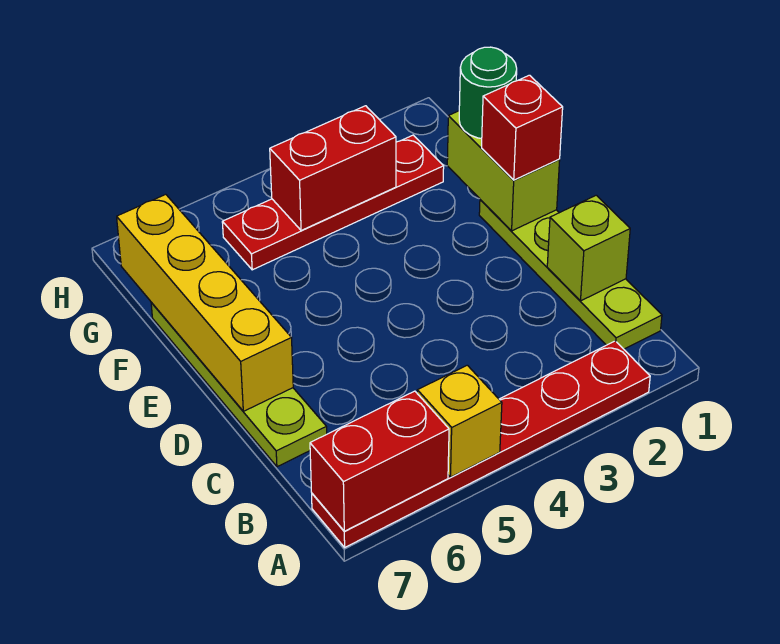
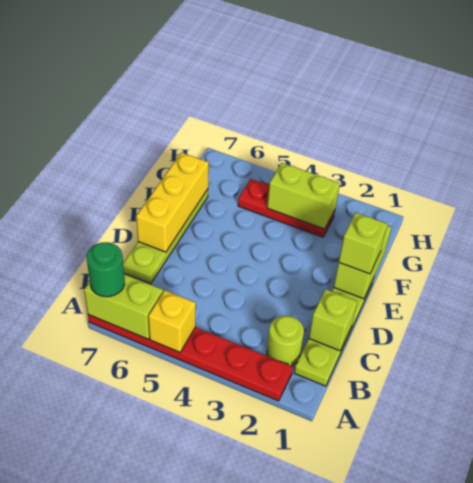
red 1x2 brick [310,391,449,531] -> lime 1x2 brick [84,274,163,339]
none -> lime 1x1 round brick [267,316,304,366]
yellow 1x4 brick [117,194,293,411] -> yellow 1x3 brick [136,153,209,252]
red 1x1 brick [482,75,563,180] -> lime 1x1 brick [339,213,387,274]
green 1x1 round brick [459,47,517,139] -> green 1x1 round brick moved to [87,242,125,297]
red 1x4 plate [222,135,444,270] -> red 1x3 plate [238,179,335,237]
red 1x2 brick [270,106,396,231] -> lime 1x2 brick [267,163,340,229]

